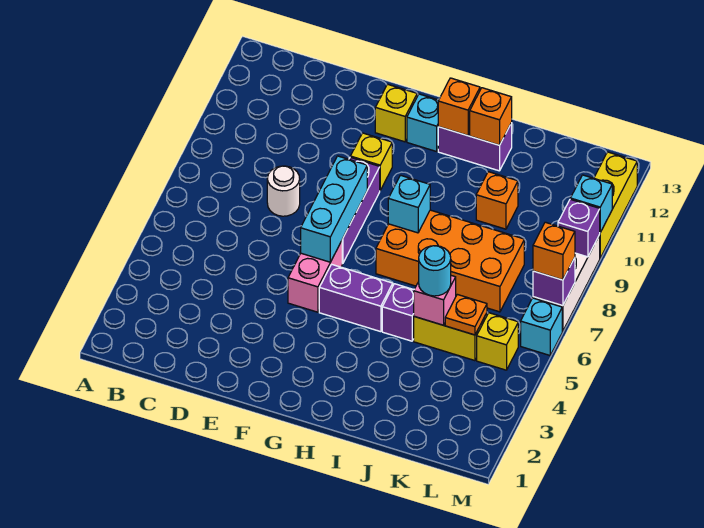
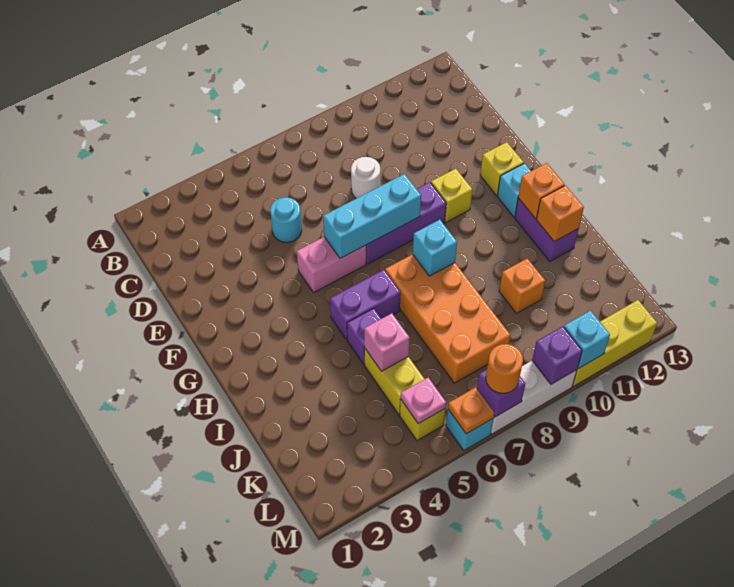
purple 1x2 brick [319,264,393,332] -> purple 1x2 brick turned to [330,270,401,340]
cyan 1x1 round brick [419,246,451,296] -> cyan 1x1 round brick moved to [270,197,302,242]
orange 1x1 plate [445,294,487,335] -> orange 1x1 plate moved to [448,387,494,434]
none -> pink 1x1 plate [401,378,446,424]
orange 1x1 brick [533,222,575,280] -> orange 1x1 round brick [486,344,523,393]

